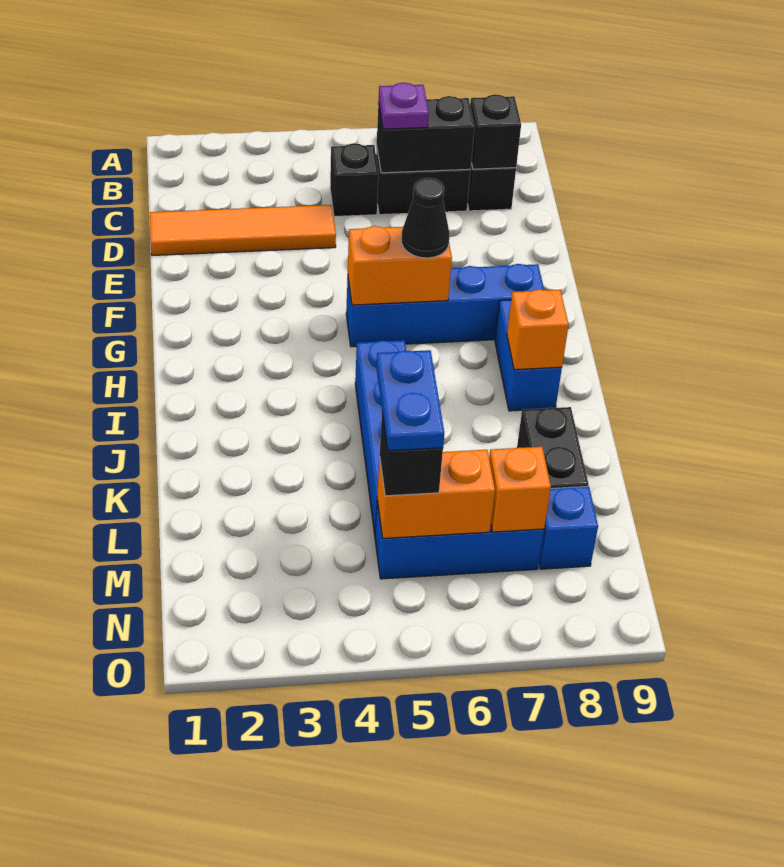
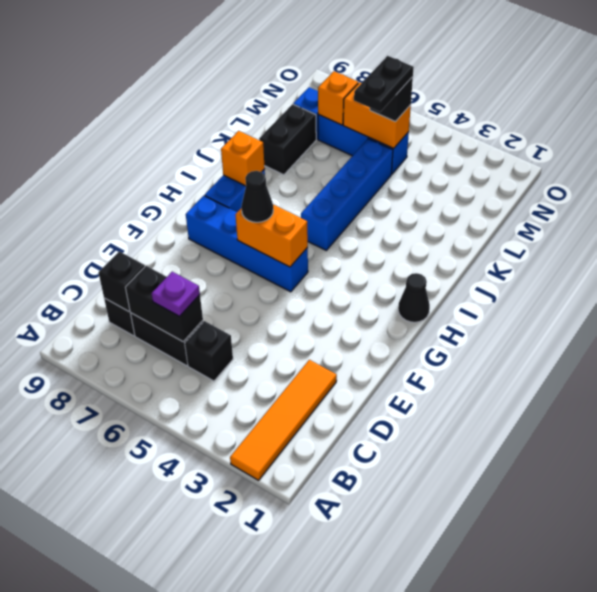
orange 1x4 tile [150,205,336,255] -> orange 1x4 tile turned to [230,360,337,480]
none -> black 1x1 cone [398,273,430,322]
blue 1x2 plate [376,350,444,451] -> black 1x2 plate [354,56,414,112]

